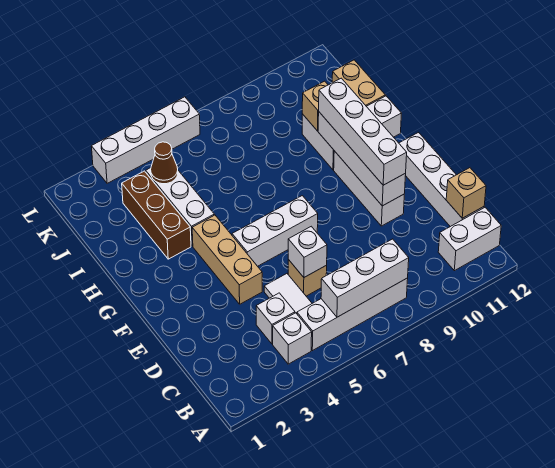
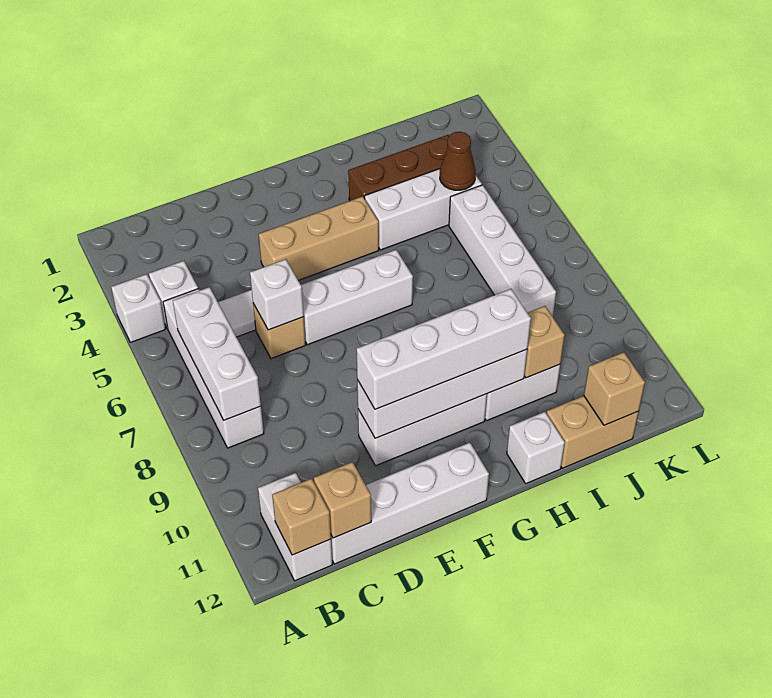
none -> tan 1x1 brick [272,479,331,555]
white 1x1 brick [256,293,295,344] -> white 1x1 brick moved to [111,274,165,342]
white 1x3 brick [232,196,318,266] -> white 1x3 brick turned to [301,250,413,345]
none -> tan 1x1 brick [584,352,645,425]
white 1x4 brick [91,97,200,183] -> white 1x4 brick moved to [449,185,556,317]

